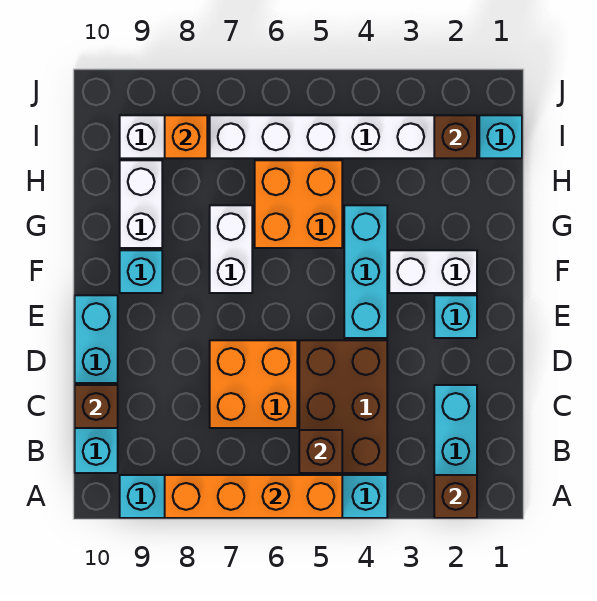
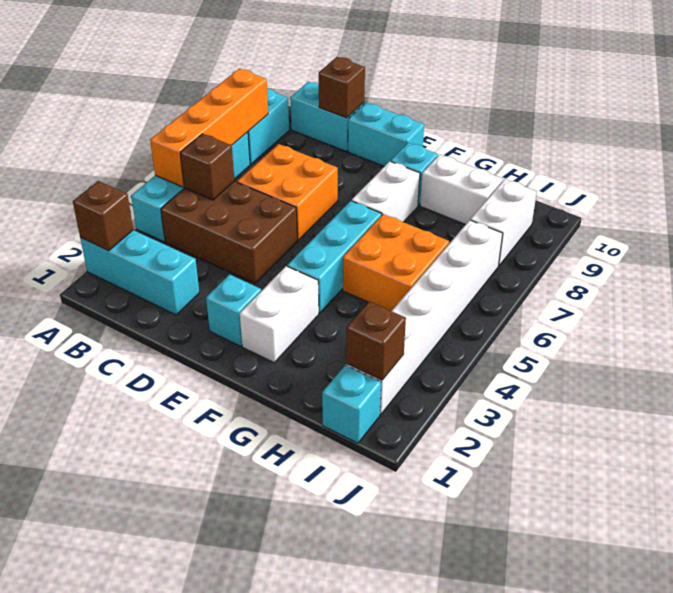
cyan 1x3 brick [344,205,387,338] -> cyan 1x3 brick turned to [287,201,382,313]
white 1x2 brick [210,205,252,293] -> white 1x2 brick turned to [352,161,420,222]
orange 1x1 brick [165,115,207,158] -> none

